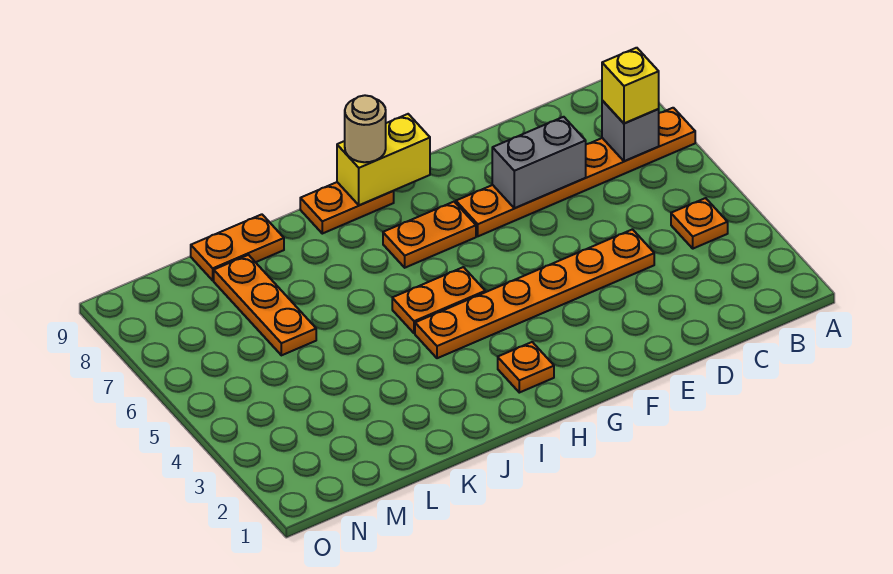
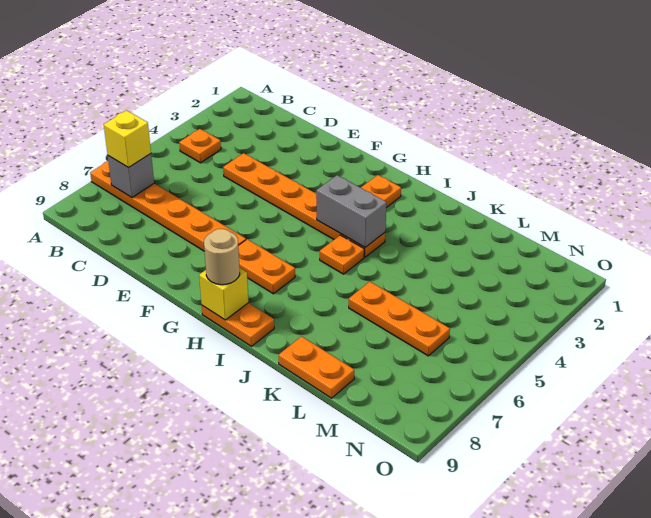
grey 1x2 brick [492,117,586,208] -> grey 1x2 brick moved to [316,175,387,247]
yellow 1x2 brick [337,114,430,205] -> yellow 1x1 brick [199,268,248,320]
orange 1x2 plate [392,267,485,333] -> orange 1x1 plate [320,235,364,274]
orange 1x3 plate [214,255,316,355] -> orange 1x3 plate turned to [349,282,450,356]

